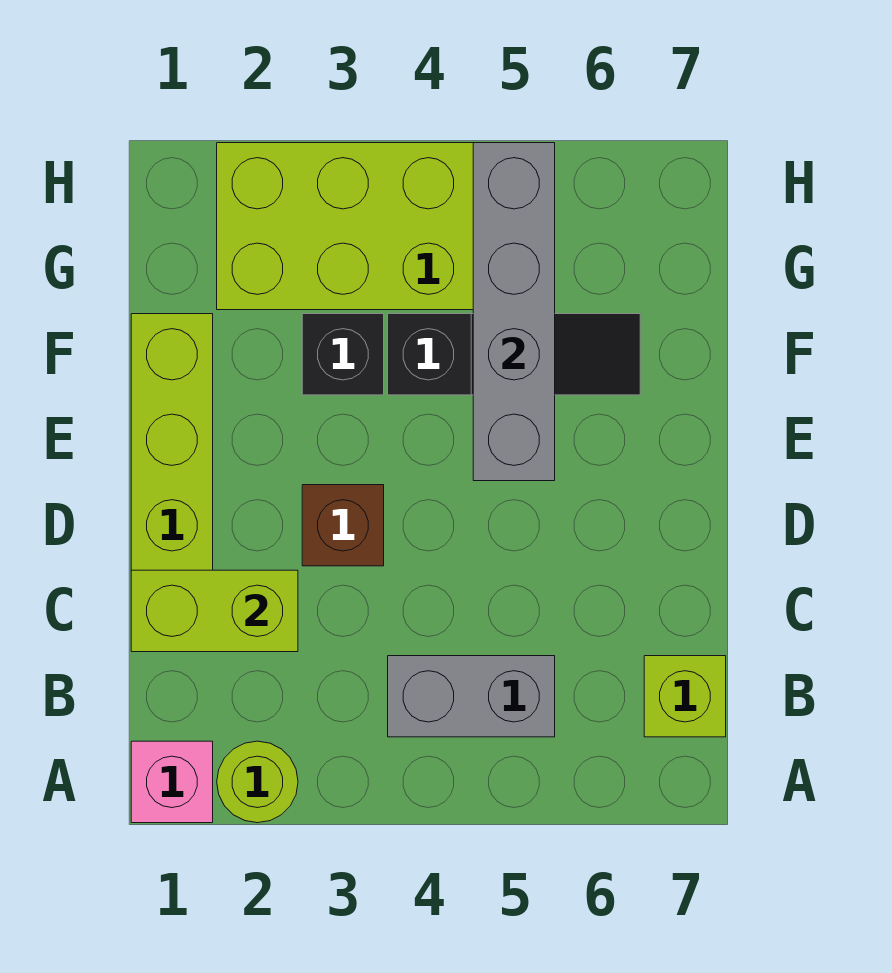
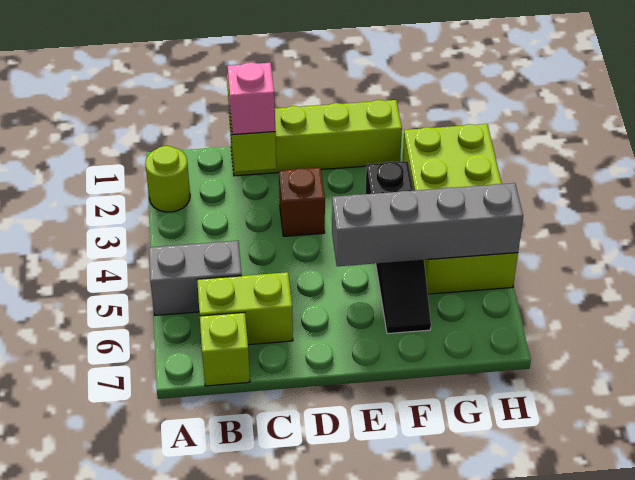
pink 1x1 brick [131,741,213,823] -> pink 1x1 brick moved to [227,62,275,135]
grey 1x2 brick [388,656,555,737] -> grey 1x2 brick turned to [149,241,242,315]
none -> lime 1x2 brick [197,272,293,345]

